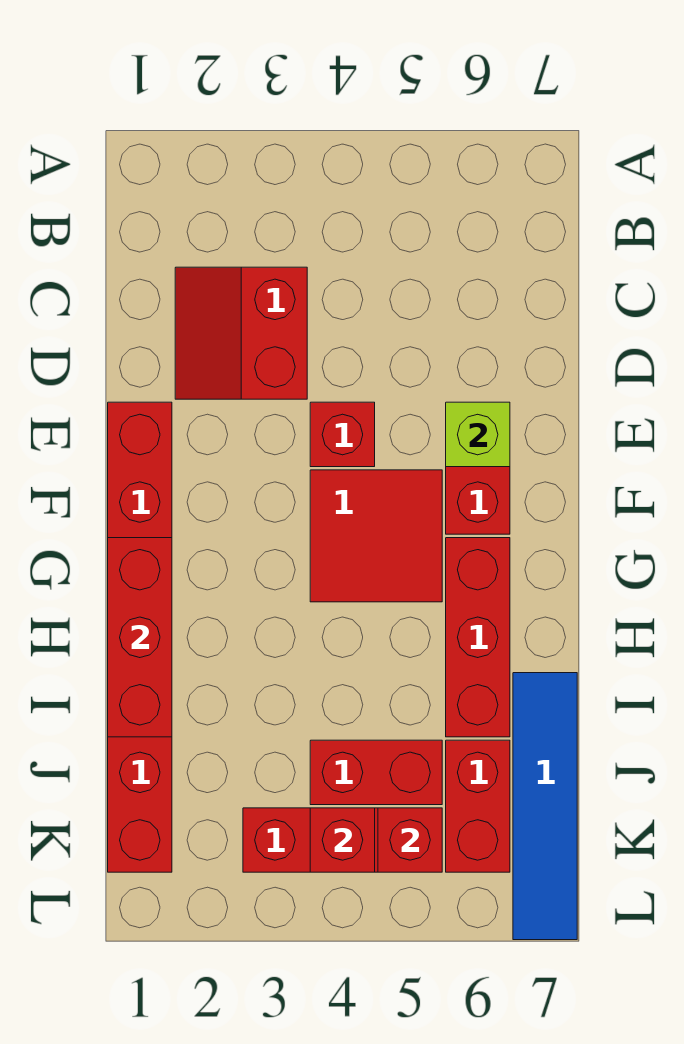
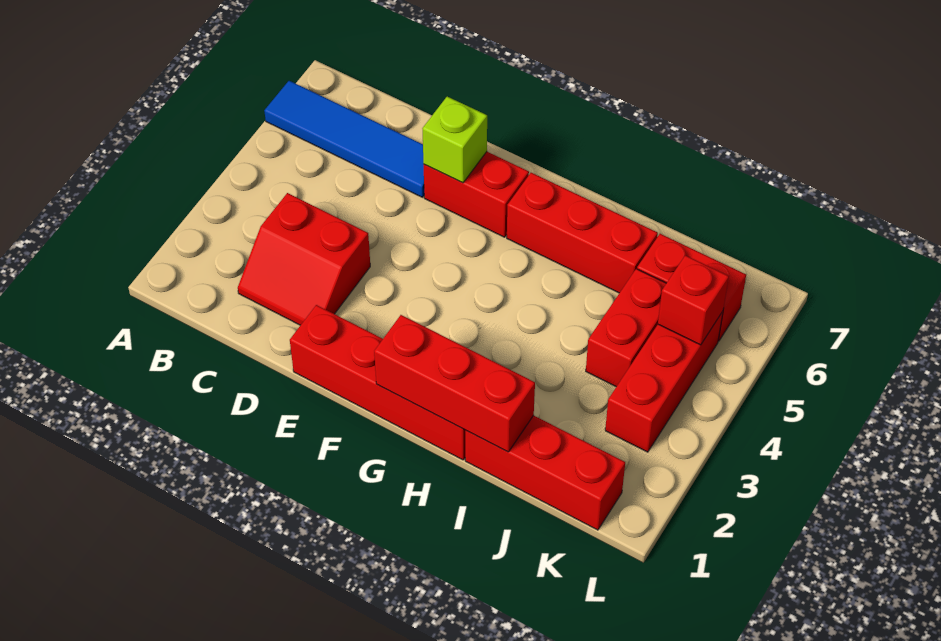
red 1x1 brick [310,402,375,467] -> none
red 2x2 tile [310,470,442,602] -> none
blue 1x4 tile [513,673,577,940] -> blue 1x4 tile moved to [264,81,424,197]
red 1x1 brick [310,808,375,872] -> none

